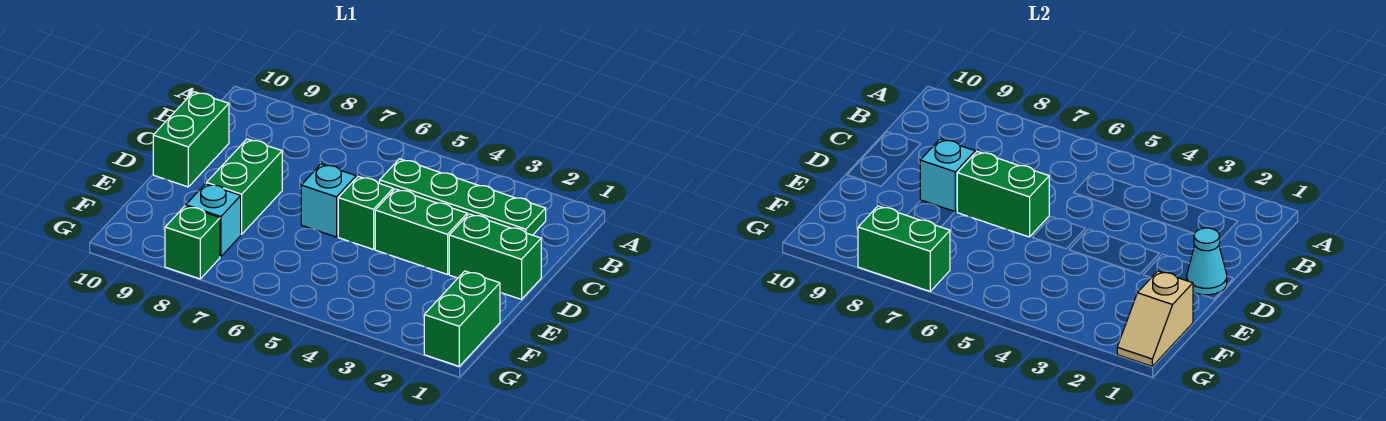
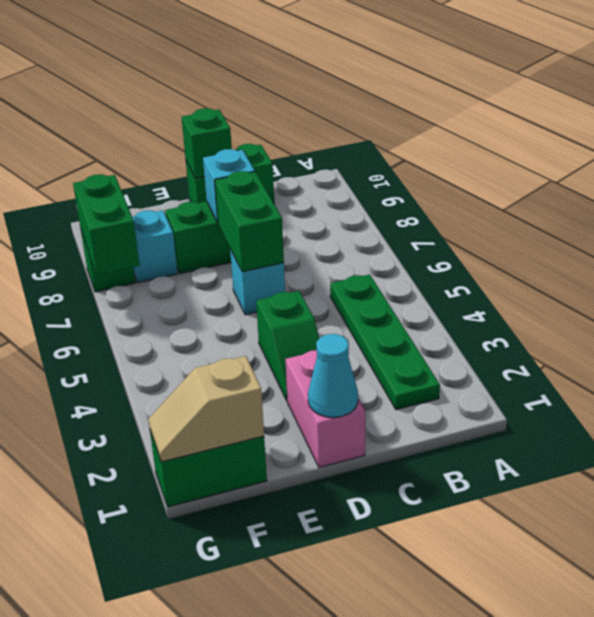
green 1x2 brick [449,214,541,299] -> pink 1x2 brick [286,350,365,467]
green 1x2 brick [375,189,467,274] -> green 1x2 slope [256,291,319,400]
green 1x1 brick [338,176,393,250] -> green 1x1 brick moved to [182,108,232,178]

